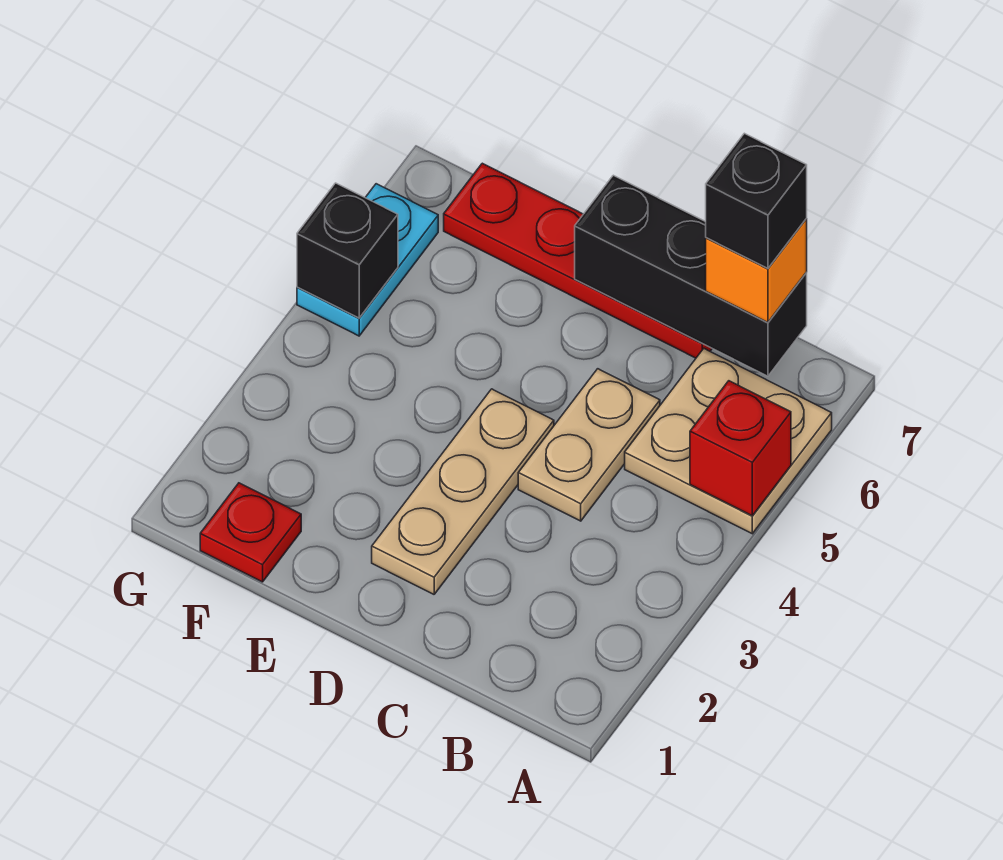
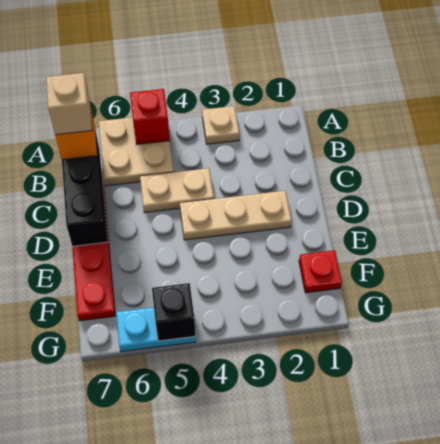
none -> tan 1x1 plate [202,106,239,144]
black 1x1 brick [706,133,807,268] -> tan 1x1 brick [46,73,92,135]

